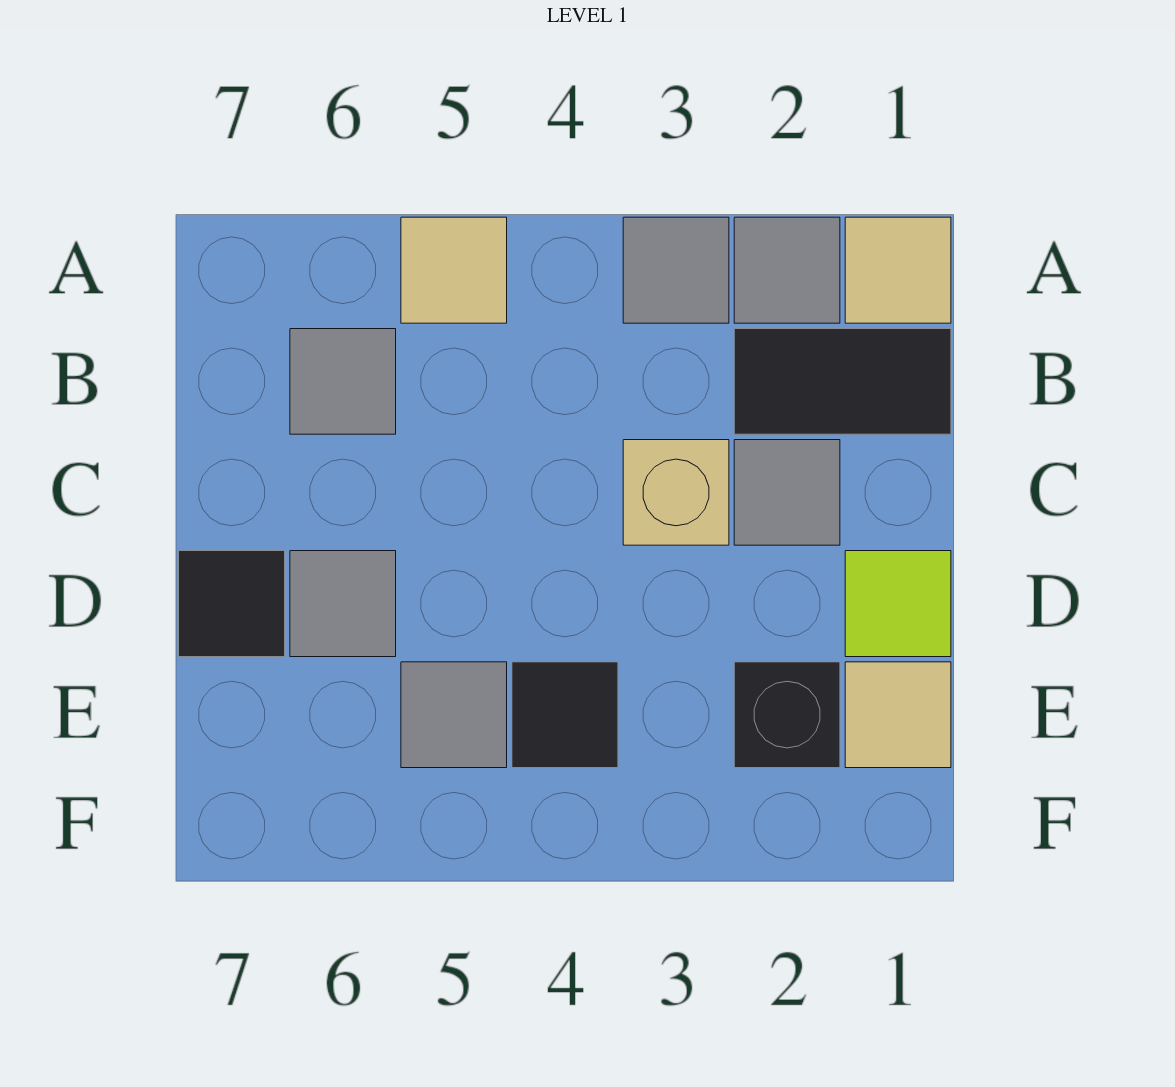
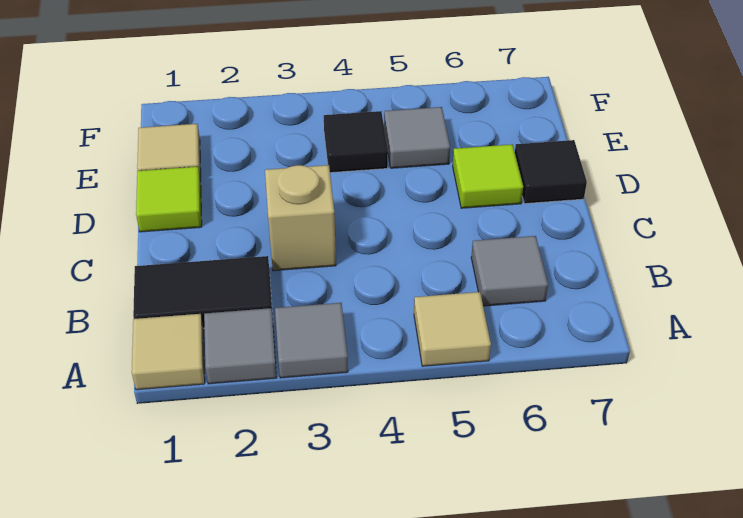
grey 1x1 tile [734,440,840,545] -> none
grey 1x1 tile [290,551,396,657] -> lime 1x1 tile [453,144,523,208]
black 1x1 brick [734,662,840,768] -> none

